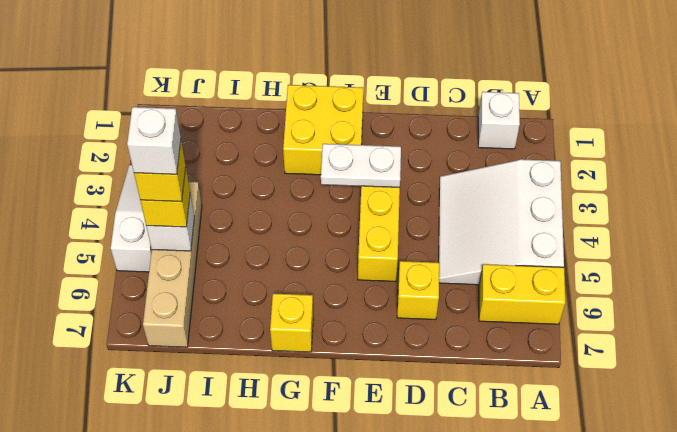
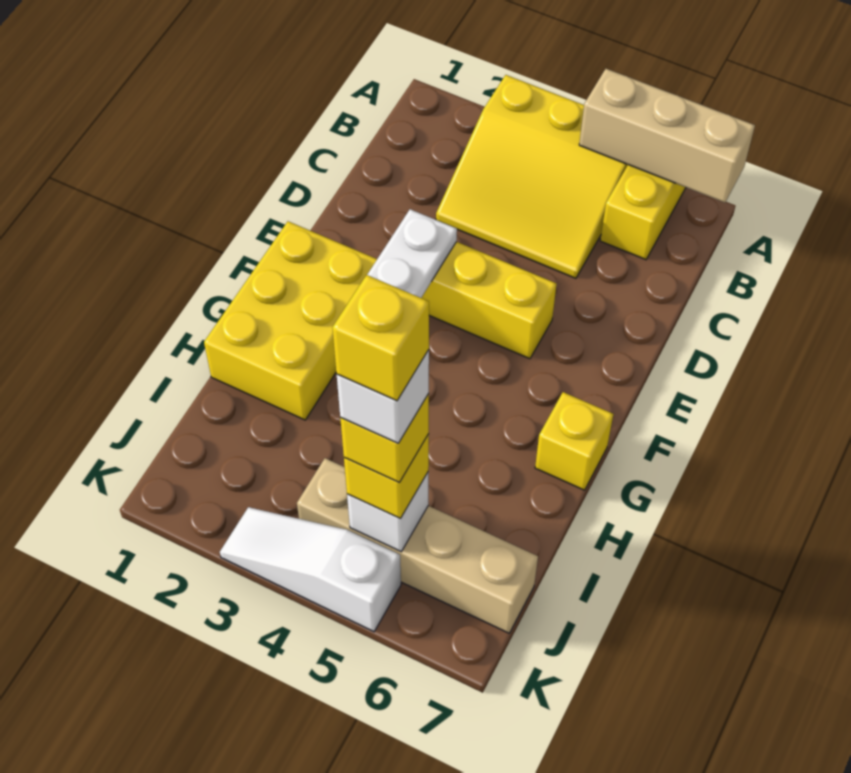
white 3x3 slope [439,159,564,285] -> yellow 3x3 slope [436,75,628,278]
none -> tan 1x3 brick [579,69,755,203]
white 1x1 brick [478,92,520,149] -> none
yellow 1x1 brick [397,261,439,320] -> yellow 1x1 brick moved to [332,275,429,401]
yellow 2x2 brick [283,85,363,175] -> yellow 2x3 brick [204,221,377,420]

